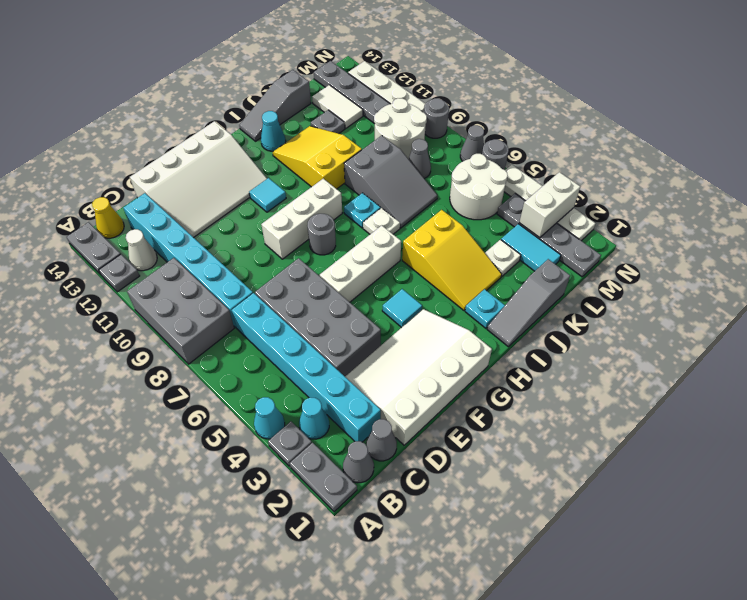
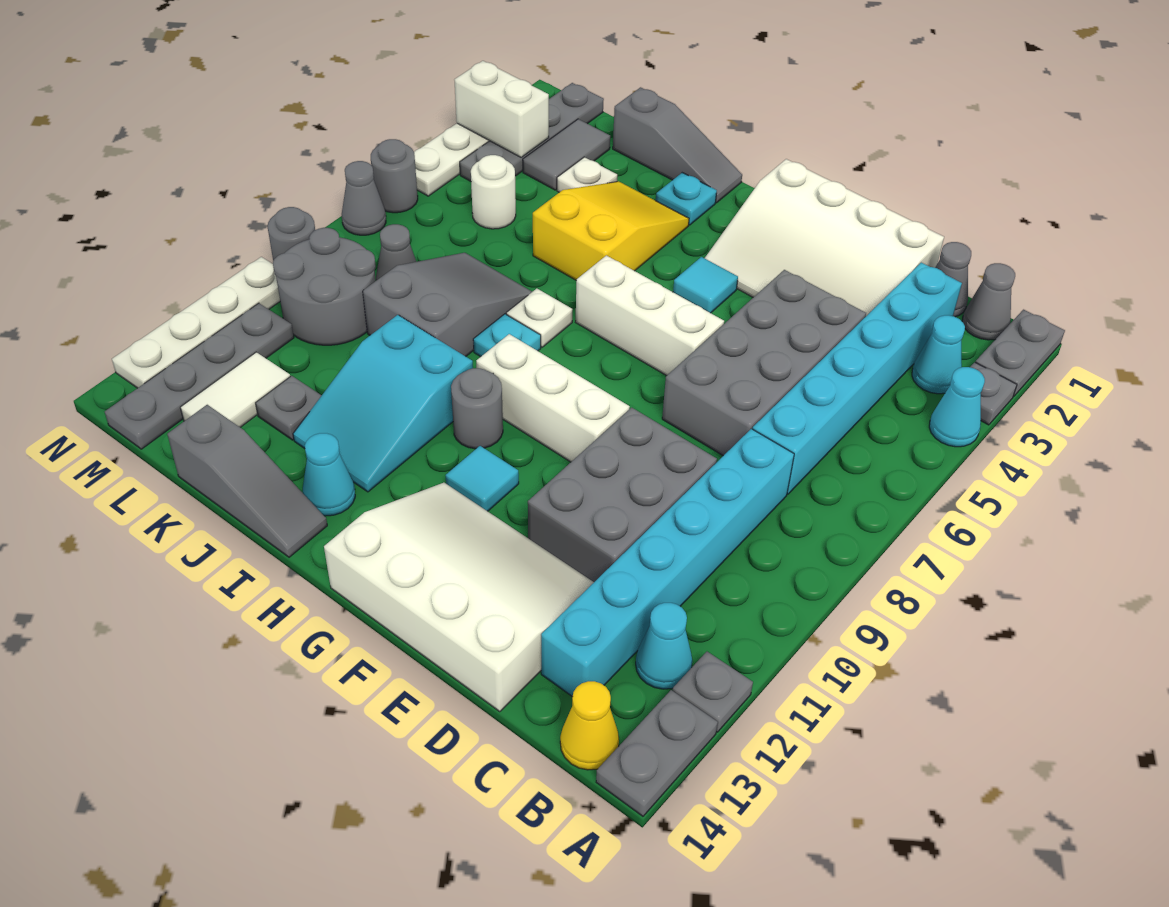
grey 2x3 brick [127,258,234,364] -> grey 2x3 brick moved to [528,407,717,582]
white 1x1 cone [126,229,157,271] -> cyan 1x1 cone [636,603,692,689]
grey 1x1 round brick [307,214,336,255] -> grey 1x1 round brick moved to [451,368,503,449]
yellow 2x3 slope [273,126,362,189] -> cyan 2x3 slope [293,315,473,492]
cyan 1x2 tile [501,224,561,271] -> grey 1x2 tile [523,119,610,190]
white 2x2 round brick [450,154,508,220] -> white 1x1 round brick [471,155,516,229]
white 2x2 round brick [374,98,427,159] -> grey 2x2 round brick [273,228,376,345]

